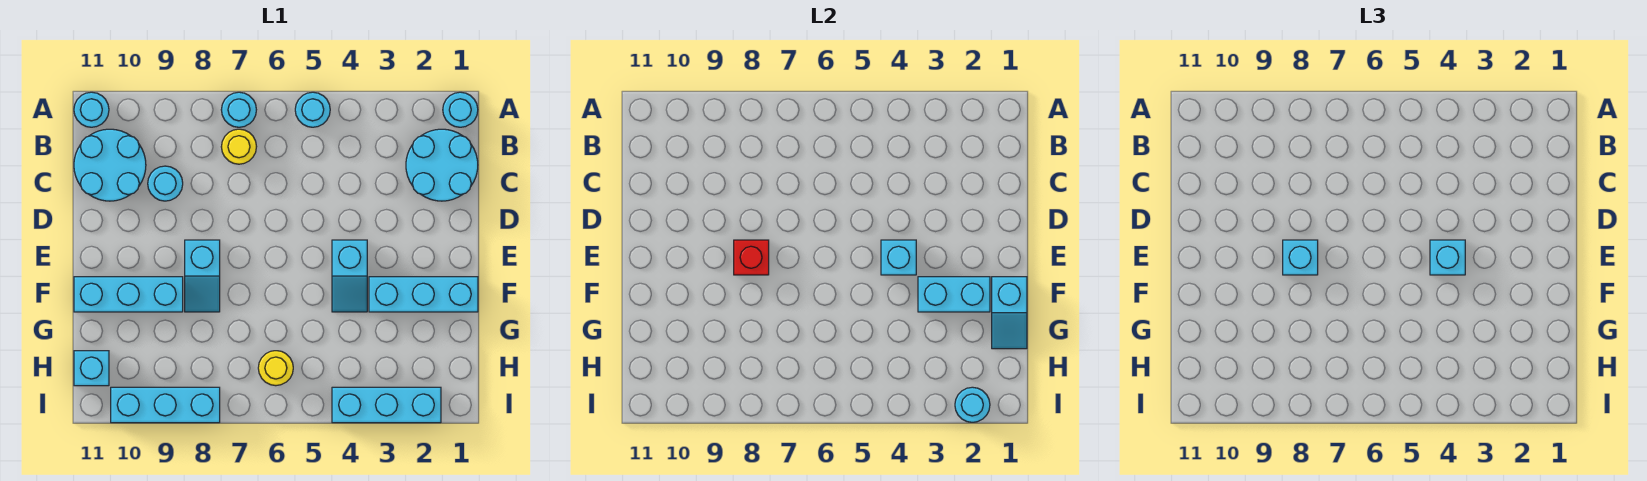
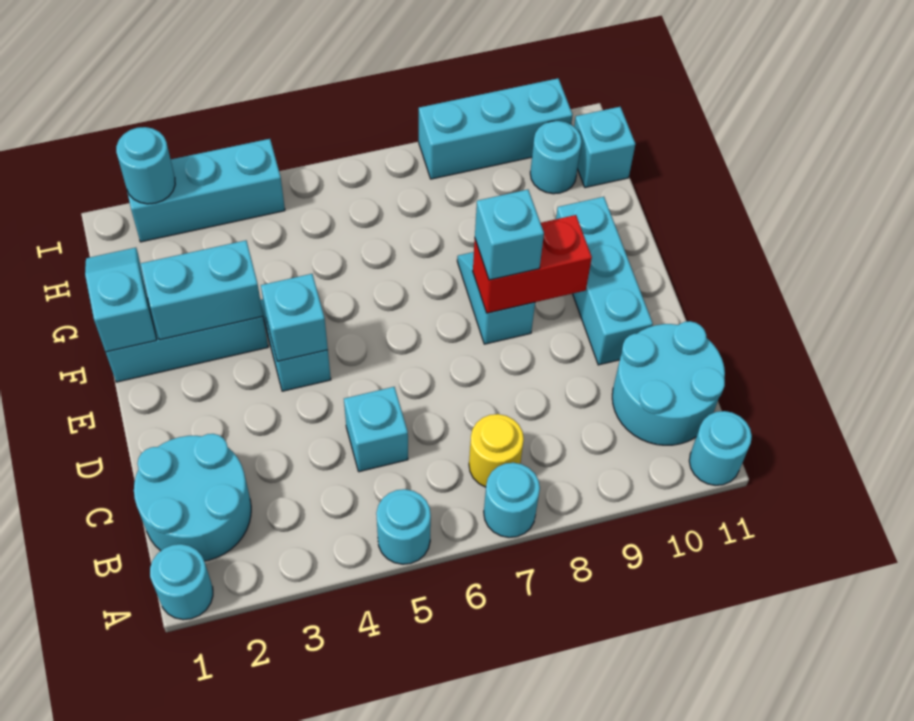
cyan 1x1 round brick [148,166,183,201] -> cyan 1x1 round brick moved to [530,121,582,194]
cyan 1x1 brick [1430,240,1465,275] -> cyan 1x1 brick moved to [344,387,408,472]
red 1x1 brick [734,240,769,275] -> red 1x2 brick [473,215,592,313]
cyan 1x3 brick [74,277,183,312] -> cyan 1x3 brick turned to [556,197,653,365]
yellow 1x1 round brick [258,351,293,386] -> none

